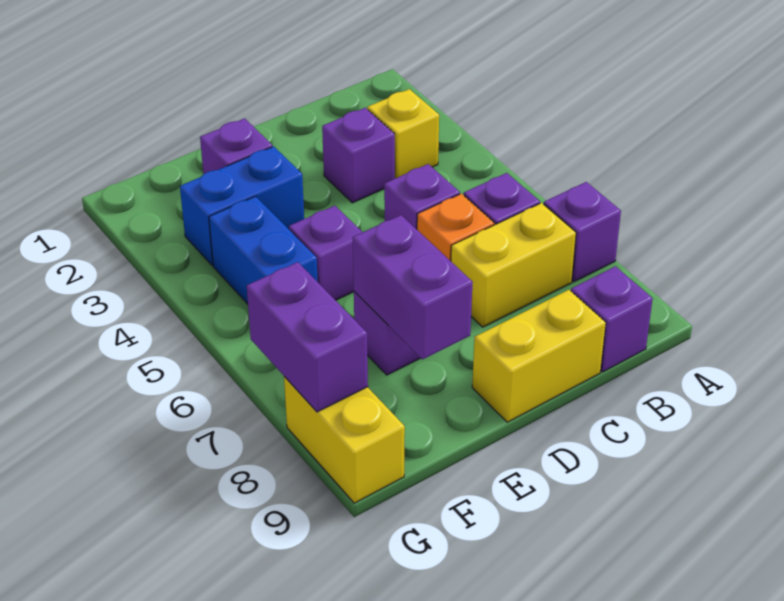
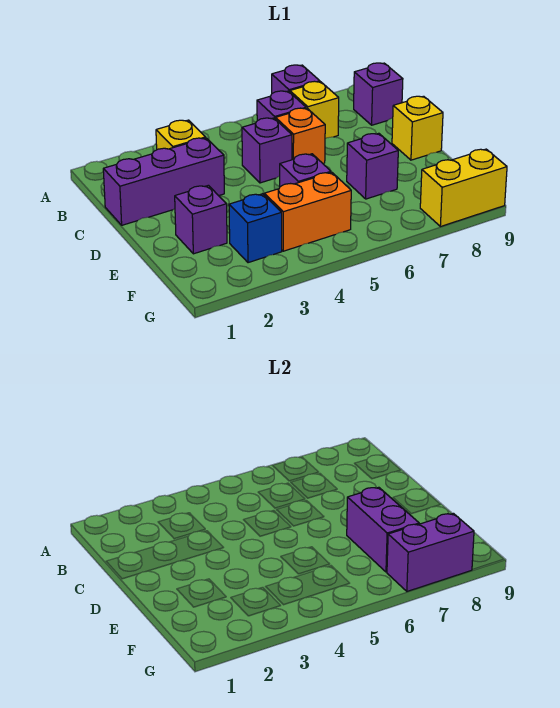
yellow 1x2 brick [451,203,576,327] -> yellow 1x1 brick [290,81,339,139]
purple 1x1 brick [322,108,395,203] -> purple 1x3 brick [103,138,224,225]
yellow 1x2 brick [472,290,606,422] -> yellow 1x1 brick [392,96,443,160]
blue 1x2 brick [180,146,304,265] -> blue 1x1 brick [229,194,282,263]
purple 1x2 brick [353,215,473,359] -> purple 1x2 brick turned to [347,487,419,572]
blue 1x2 brick [209,196,318,304] -> orange 1x2 brick [264,172,351,251]

